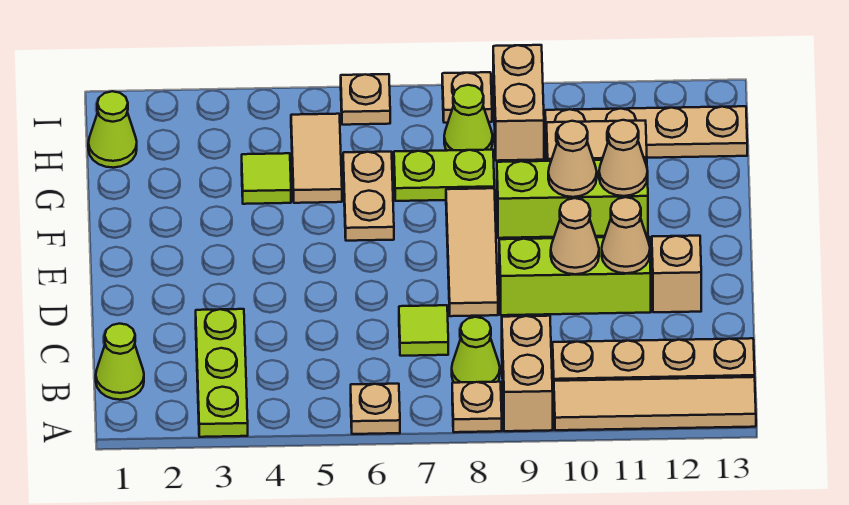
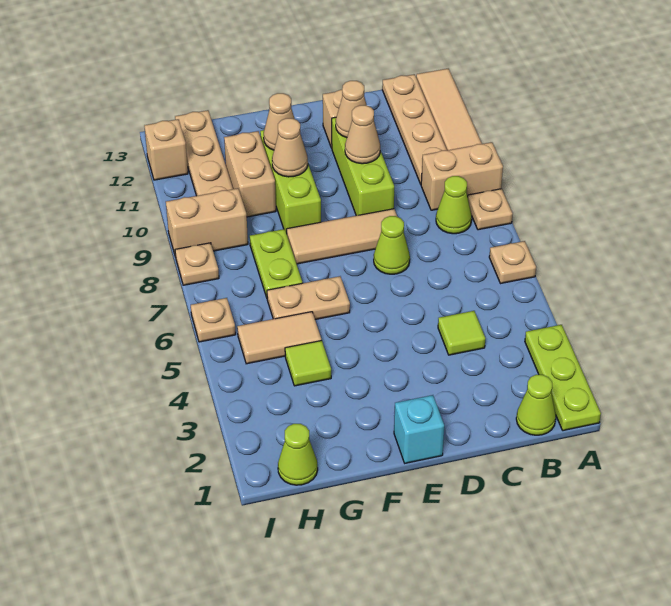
lime 1x3 plate [196,309,248,437] -> lime 1x3 plate turned to [525,325,601,431]
lime 1x1 tile [399,305,448,356] -> lime 1x1 tile moved to [438,311,486,355]
none -> cyan 1x1 brick [394,395,444,463]
lime 1x1 cone [444,85,493,151] -> lime 1x1 cone moved to [374,216,410,274]
none -> tan 1x1 brick [144,119,188,180]

